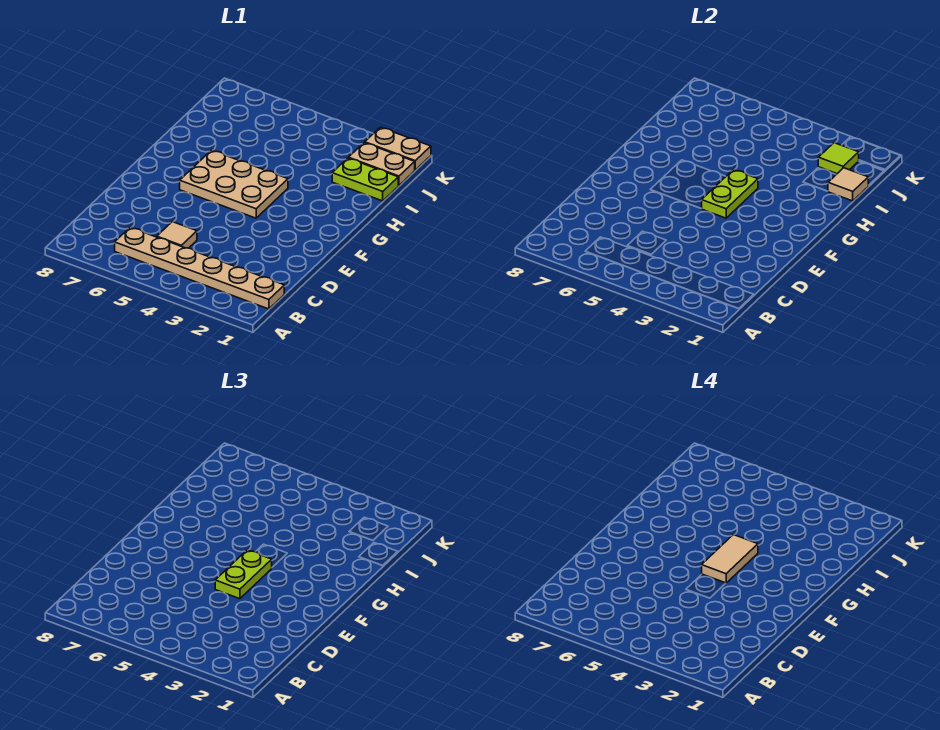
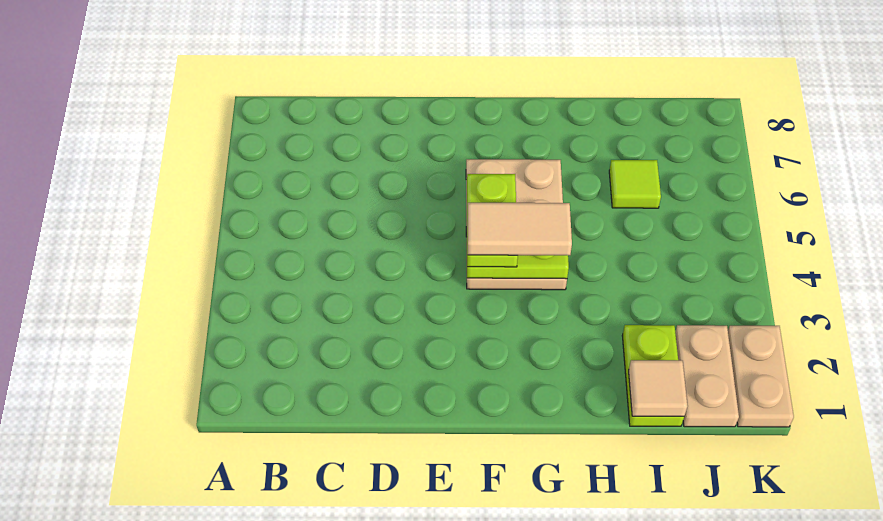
tan 1x6 plate [115,227,284,309] -> none
tan 1x1 tile [157,222,197,248] -> none
lime 1x2 plate [215,550,272,599] -> lime 1x2 plate turned to [467,174,518,267]
lime 1x1 tile [818,143,859,174] -> lime 1x1 tile moved to [609,160,661,208]

